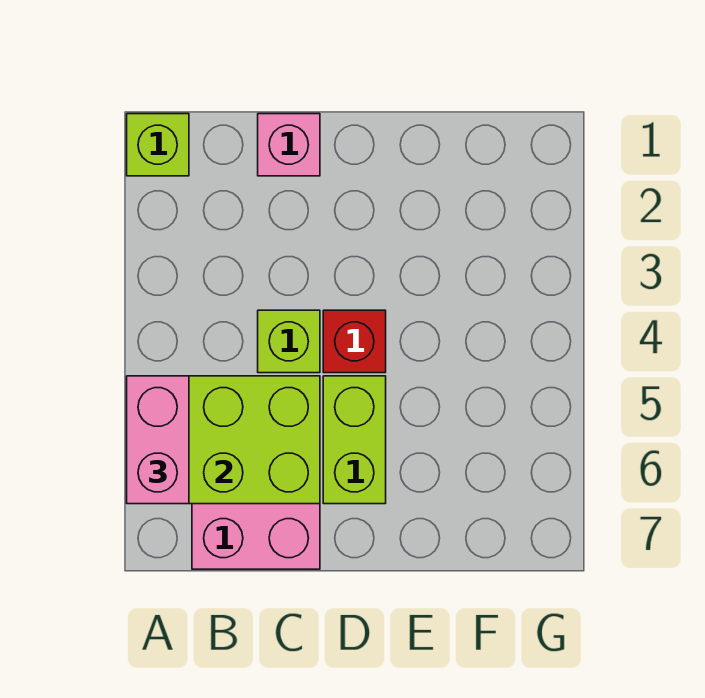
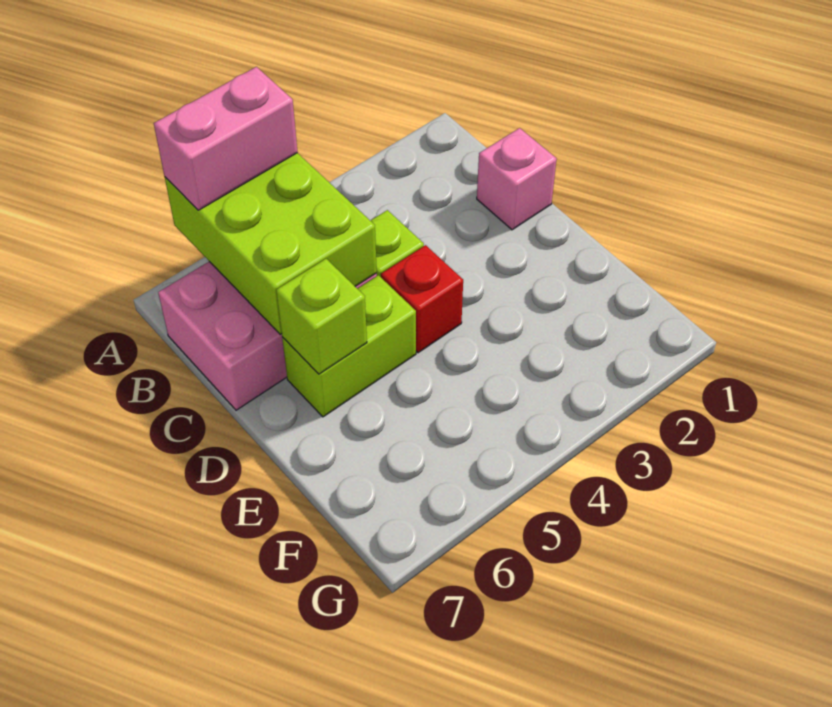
lime 1x1 brick [127,114,189,176] -> lime 1x1 brick moved to [276,259,367,374]

